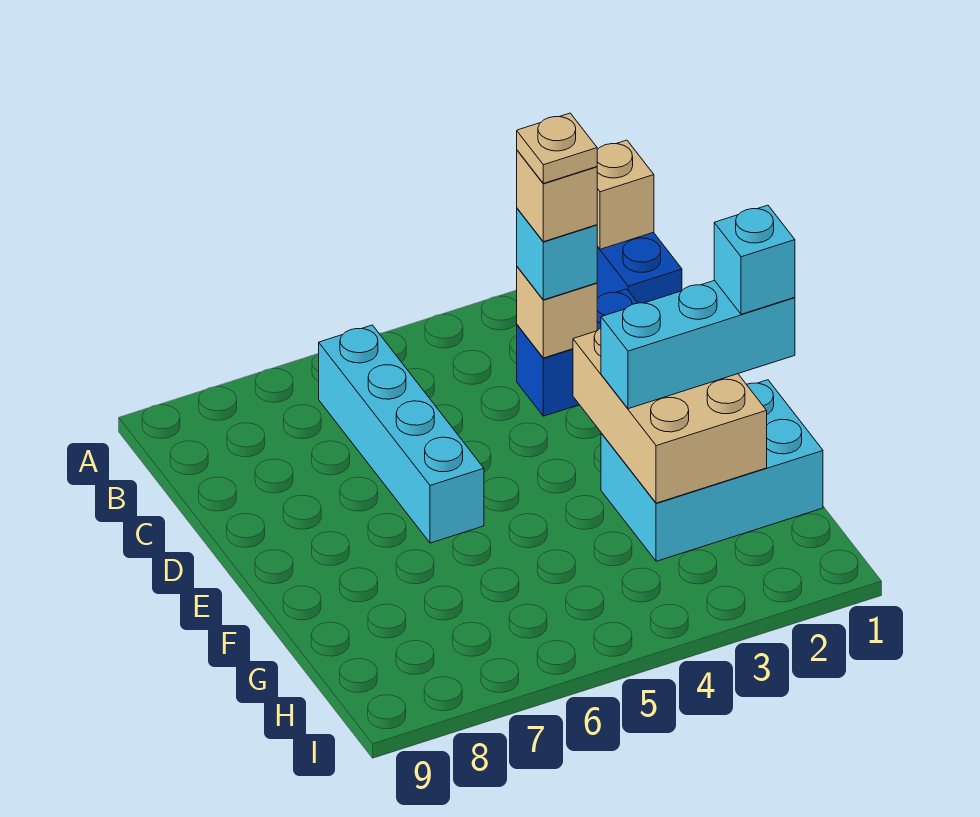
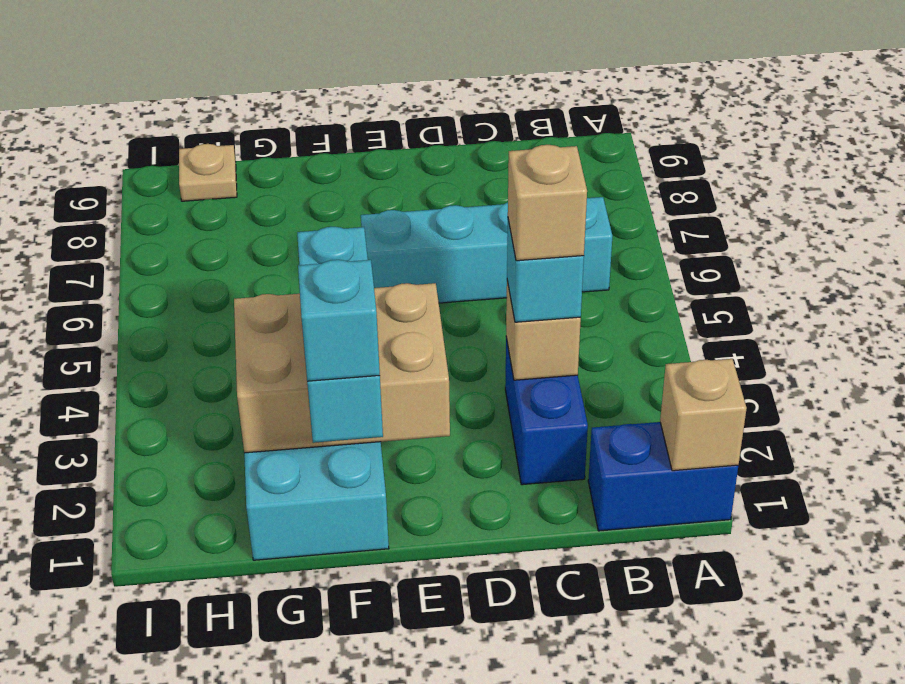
tan 1x1 plate [517,113,597,183] -> tan 1x1 plate moved to [179,144,237,201]

